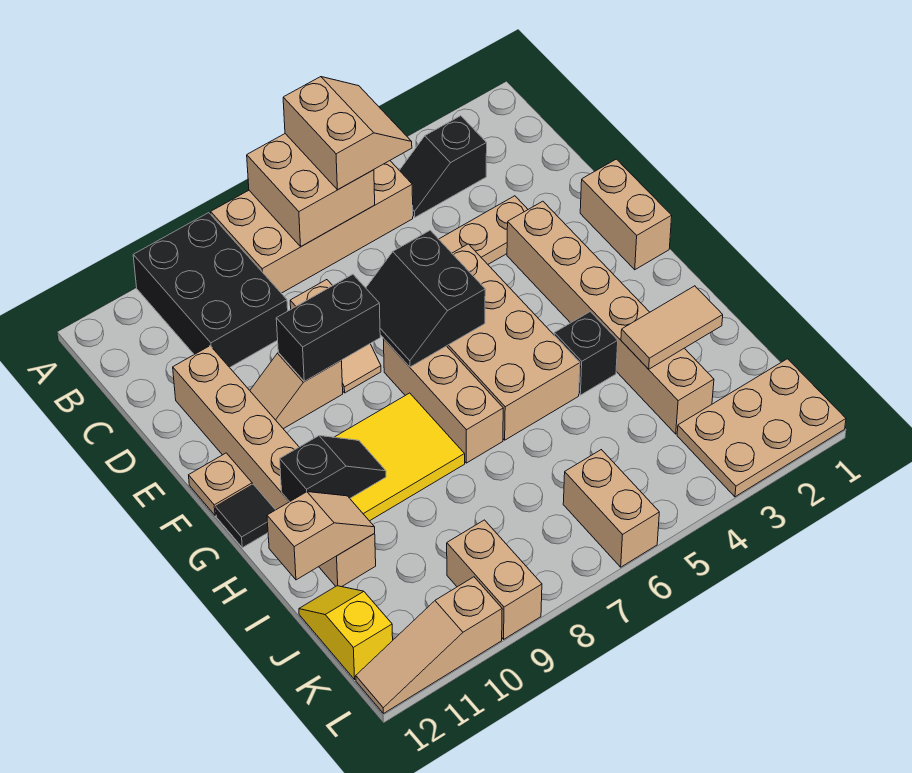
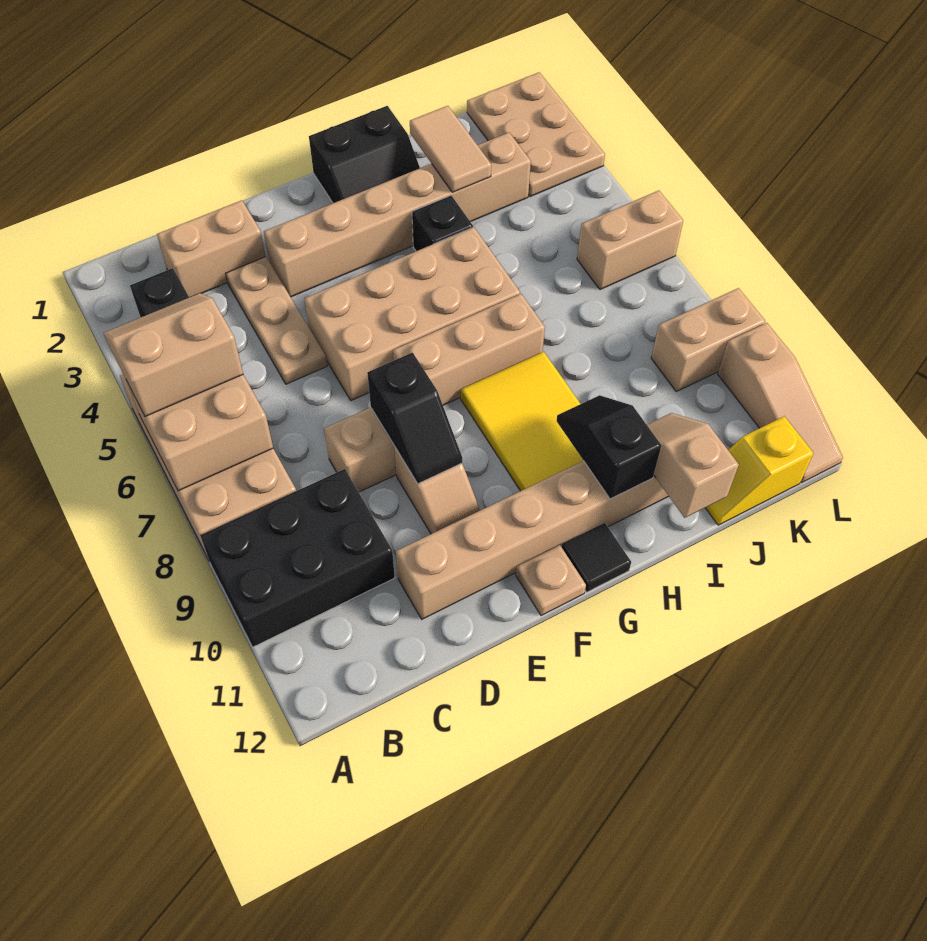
tan 1x2 brick [580,159,672,270] -> tan 1x2 brick moved to [157,200,265,297]
black 2x2 slope [366,230,485,367] -> black 2x2 slope moved to [309,106,420,203]
black 1x2 brick [276,274,380,381] -> black 1x2 slope [367,353,462,484]

